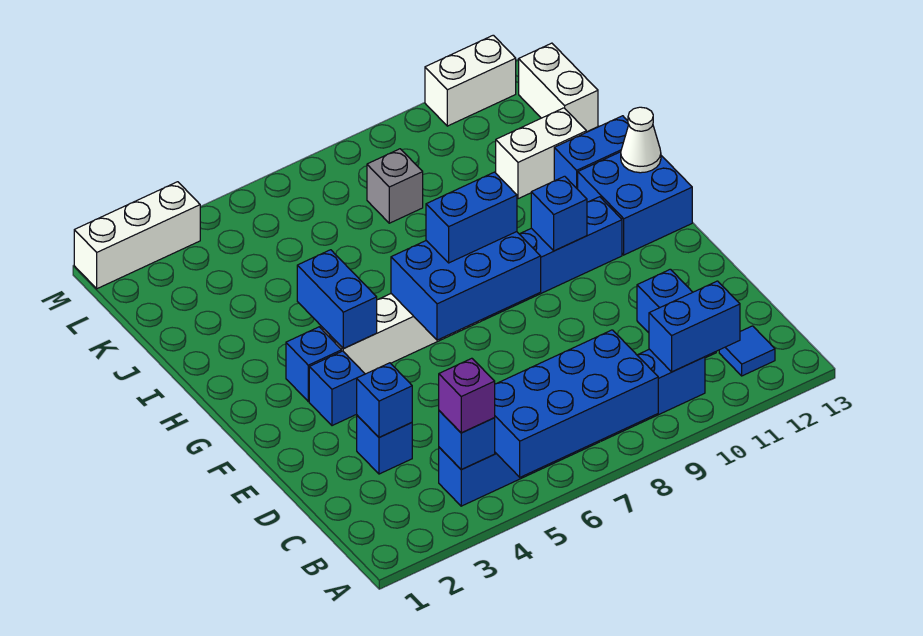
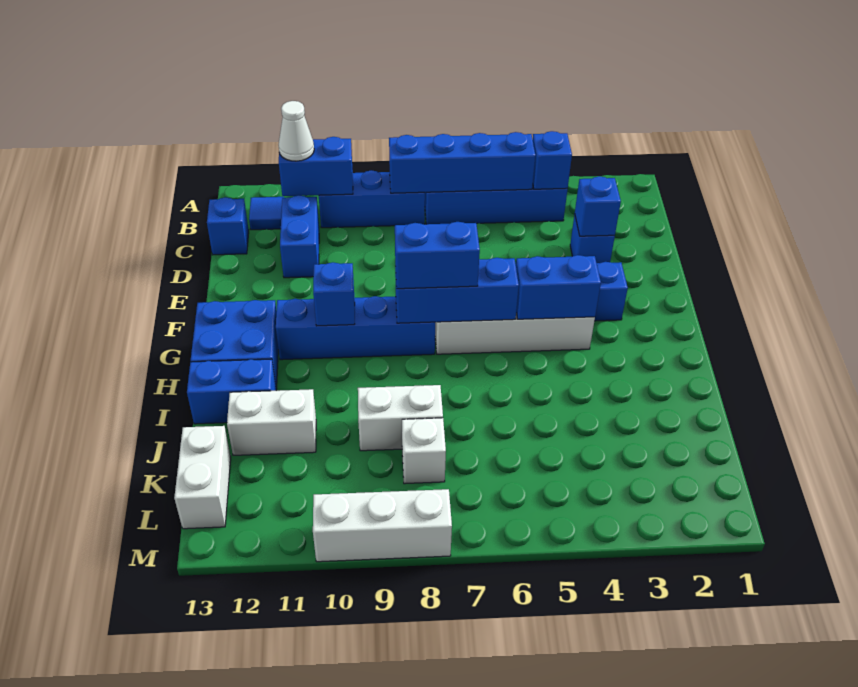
blue 2x4 brick [495,330,658,477] -> blue 1x4 brick [389,132,535,193]
purple 1x1 brick [439,358,495,433] -> none
blue 2x3 brick [391,232,541,340] -> blue 1x3 brick [395,258,519,323]
blue 1x1 brick [286,327,342,401] -> blue 1x1 brick moved to [207,197,249,255]
blue 1x2 brick [297,250,377,348] -> blue 1x2 brick turned to [516,255,601,319]
white 1x1 cone [621,107,661,173] -> white 1x1 cone moved to [279,101,314,161]
grey 1x1 brick [367,149,423,223] -> white 1x1 brick [402,418,446,484]
white 1x3 brick [74,182,200,289] -> white 1x3 brick moved to [313,489,452,562]
white 1x2 brick [425,35,516,126] -> white 1x2 brick moved to [358,385,443,451]

